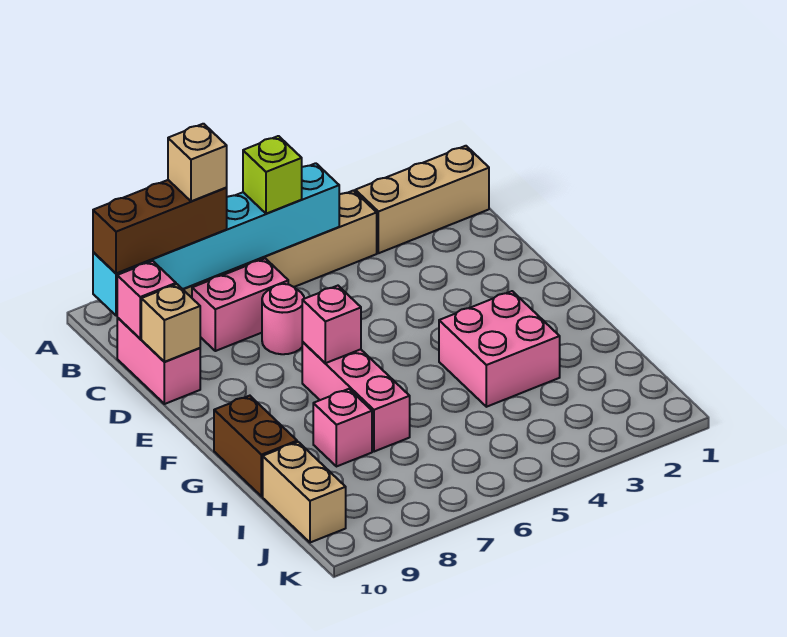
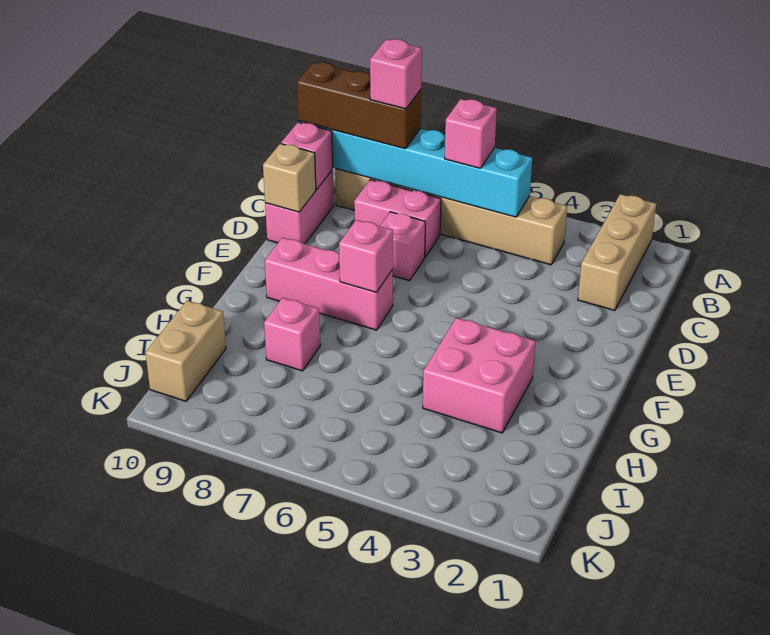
tan 1x3 brick [355,146,489,253] -> tan 1x3 brick turned to [578,194,656,311]
lime 1x1 brick [243,136,302,214] -> pink 1x1 brick [445,99,497,168]
tan 1x1 brick [168,124,227,201] -> pink 1x1 brick [370,39,422,109]
pink 1x1 round brick [262,284,304,354] -> pink 1x1 brick [380,212,425,281]
pink 1x3 brick [302,342,410,452] -> pink 1x3 brick turned to [265,238,393,330]
brown 1x2 brick [214,396,297,496] -> none

